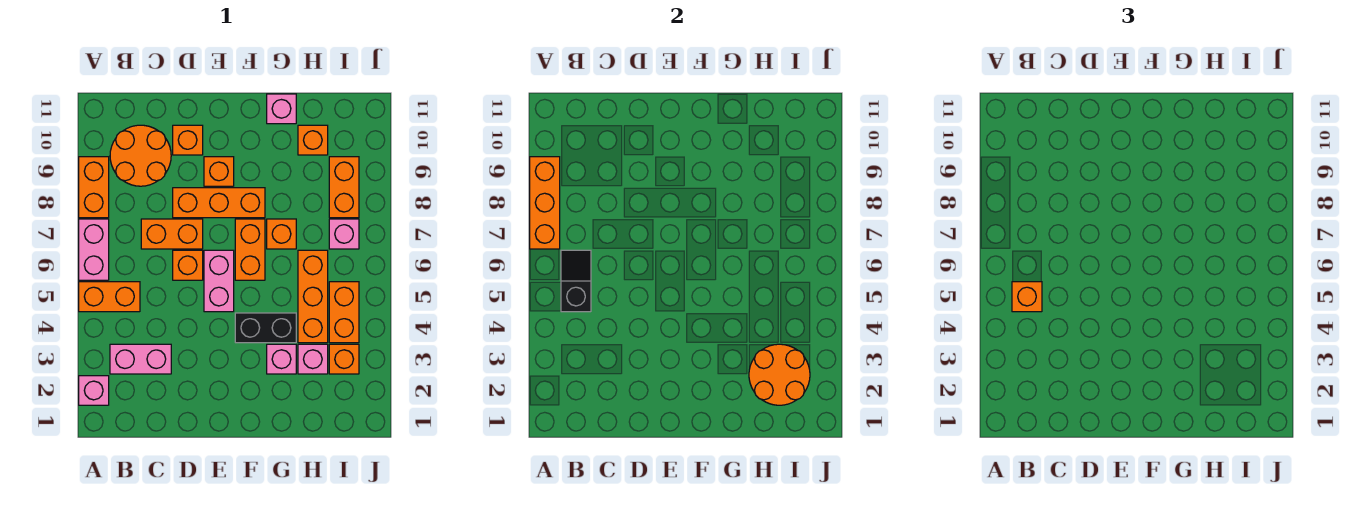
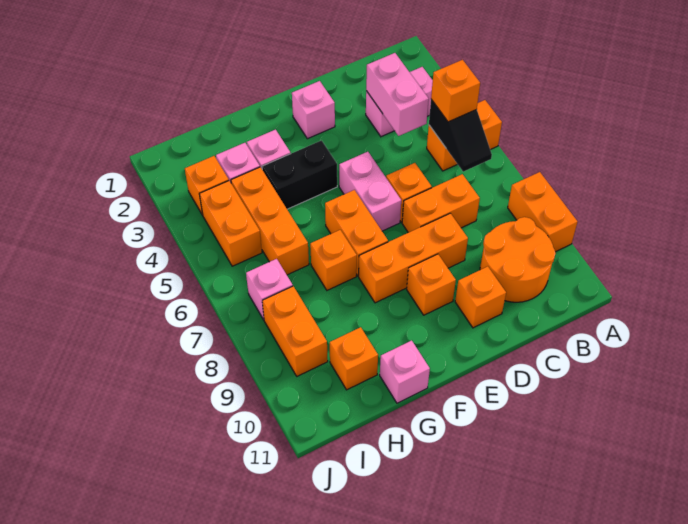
pink 1x1 brick [79,376,109,405] -> pink 1x1 brick moved to [292,81,335,139]
pink 1x2 brick [79,219,109,280] -> pink 1x2 brick moved to [366,53,429,136]
orange 1x3 brick [530,157,560,249] -> none
orange 2x2 round brick [749,344,810,405] -> none

